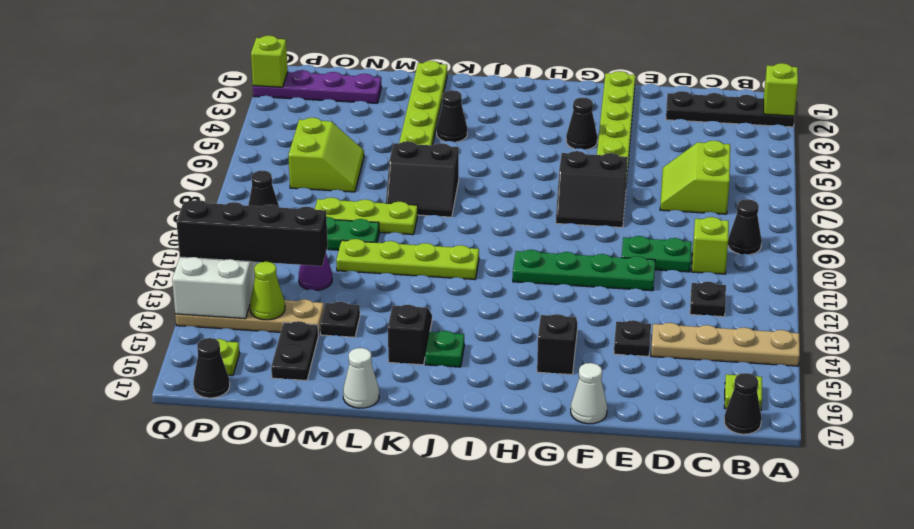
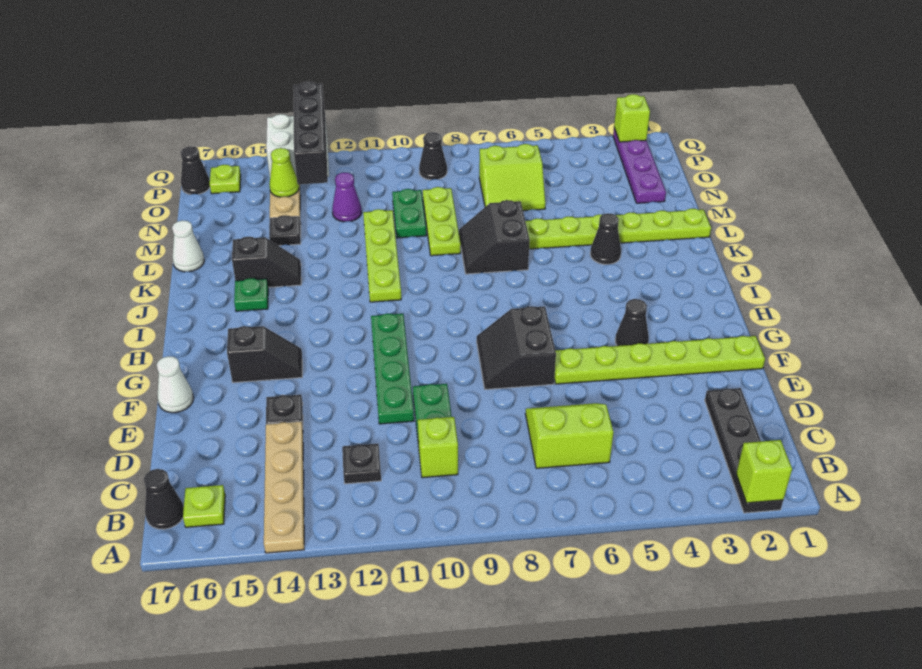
black 1x1 cone [728,199,762,255] -> none
black 1x2 plate [271,321,319,381] -> none

